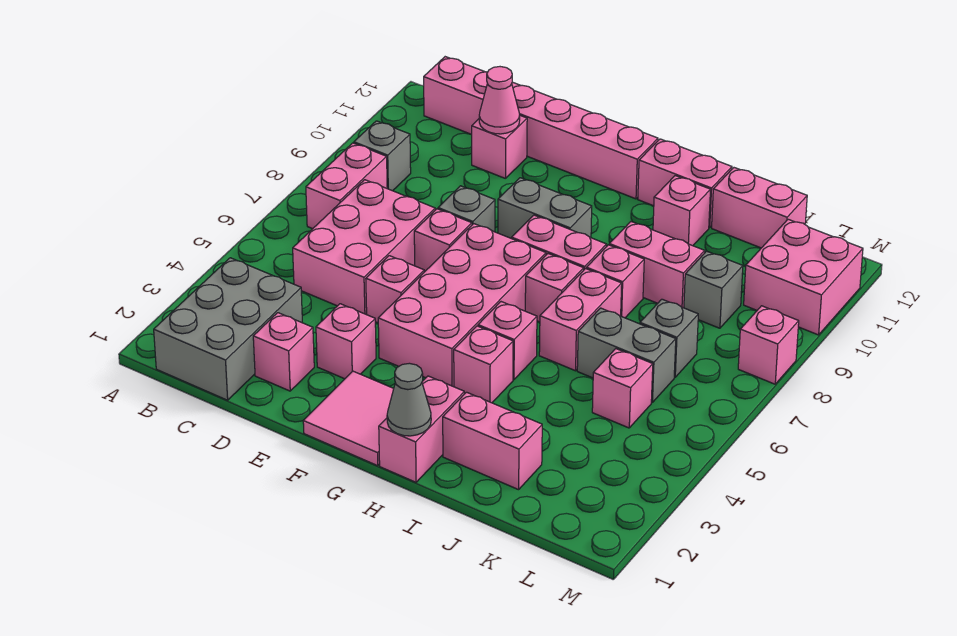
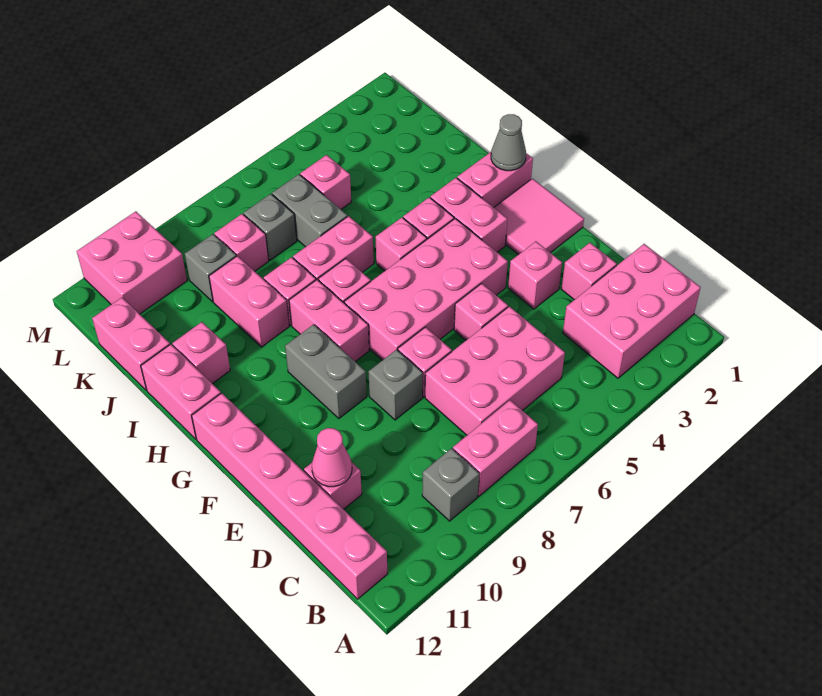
grey 2x3 brick [154,258,302,400] -> pink 2x3 brick [563,244,701,378]
pink 1x2 brick [443,392,542,490] -> pink 1x2 brick moved to [430,178,507,252]
pink 1x1 brick [738,306,799,384] -> pink 1x1 brick moved to [214,214,269,271]

